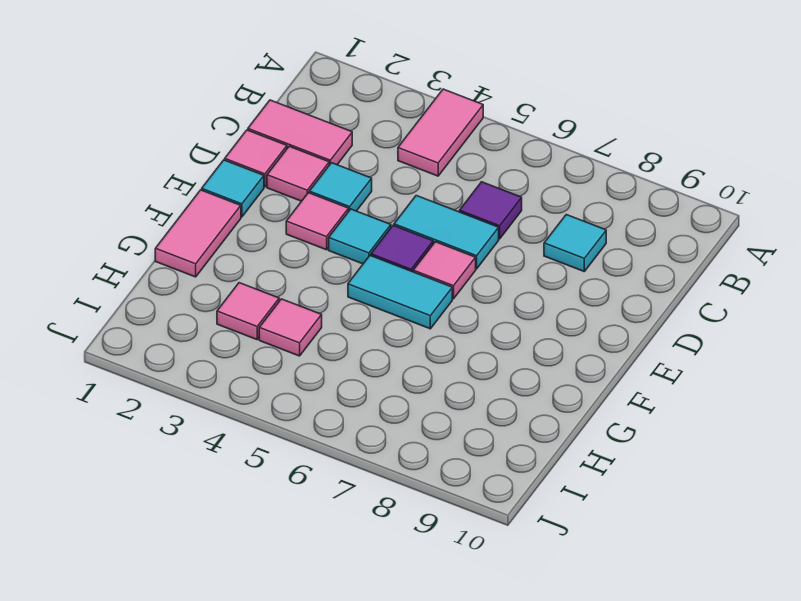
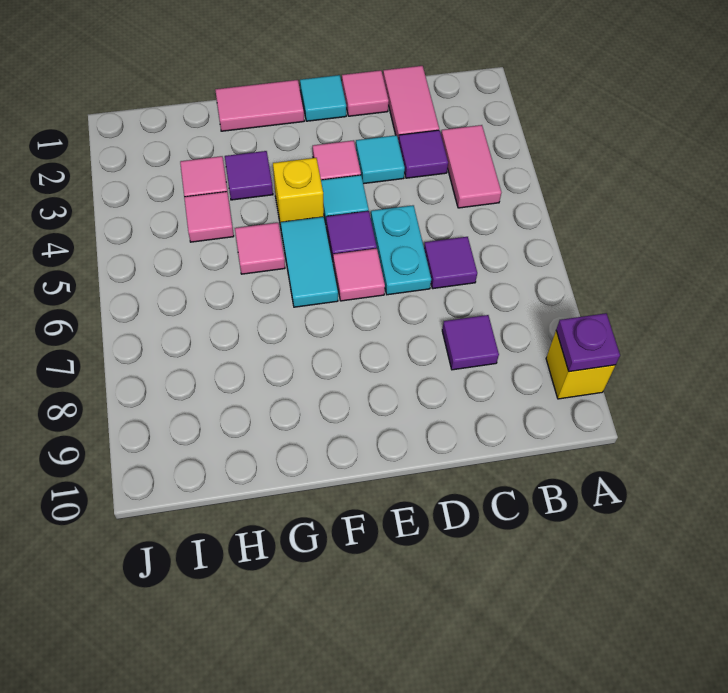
pink 1x2 tile [398,89,483,176] -> pink 1x2 tile turned to [441,125,501,208]
none -> yellow 1x1 brick [546,331,615,399]
none -> purple 1x1 plate [556,313,620,372]
none -> purple 1x1 tile [399,130,448,178]
cyan 1x1 tile [544,215,606,271] -> purple 1x1 tile [442,315,499,370]
pink 1x1 tile [267,146,329,201] -> pink 1x1 tile moved to [235,223,285,274]
cyan 1x2 tile [394,196,499,269] -> cyan 1x2 plate [371,205,431,295]
none -> yellow 1x1 brick [273,158,324,227]
none -> purple 1x1 tile [225,151,273,200]

